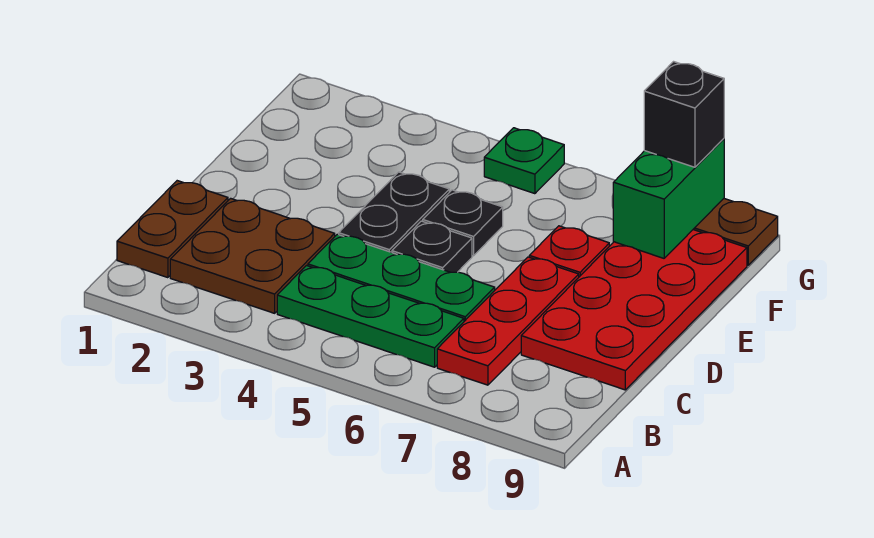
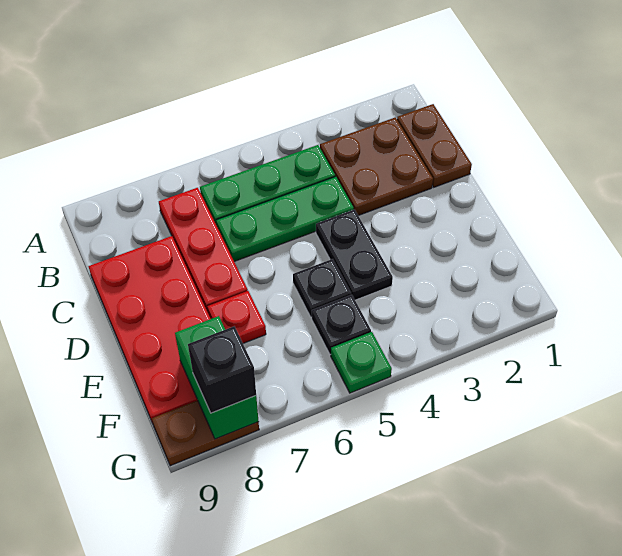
black 1x1 plate [392,221,472,272] -> black 1x1 plate moved to [312,295,371,354]

